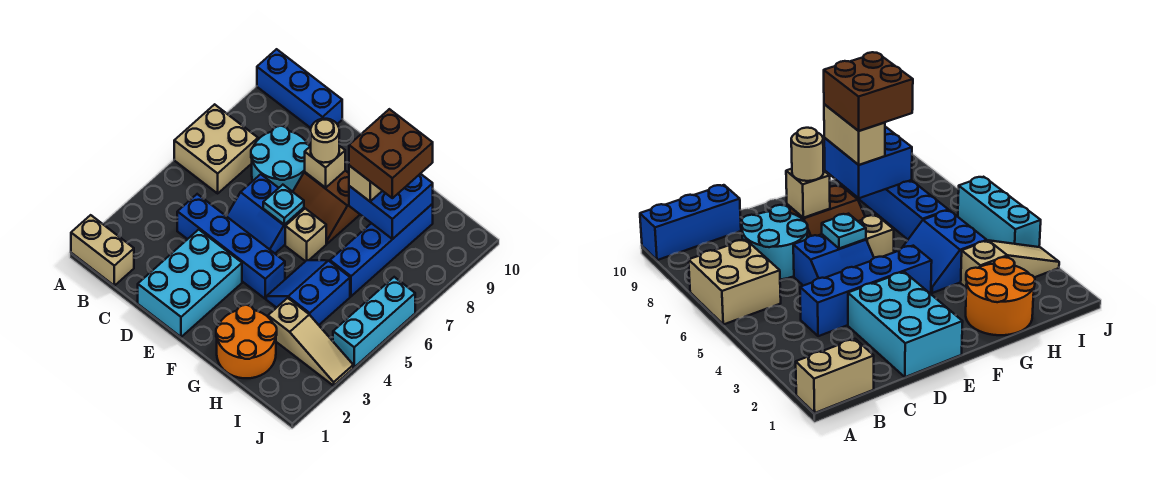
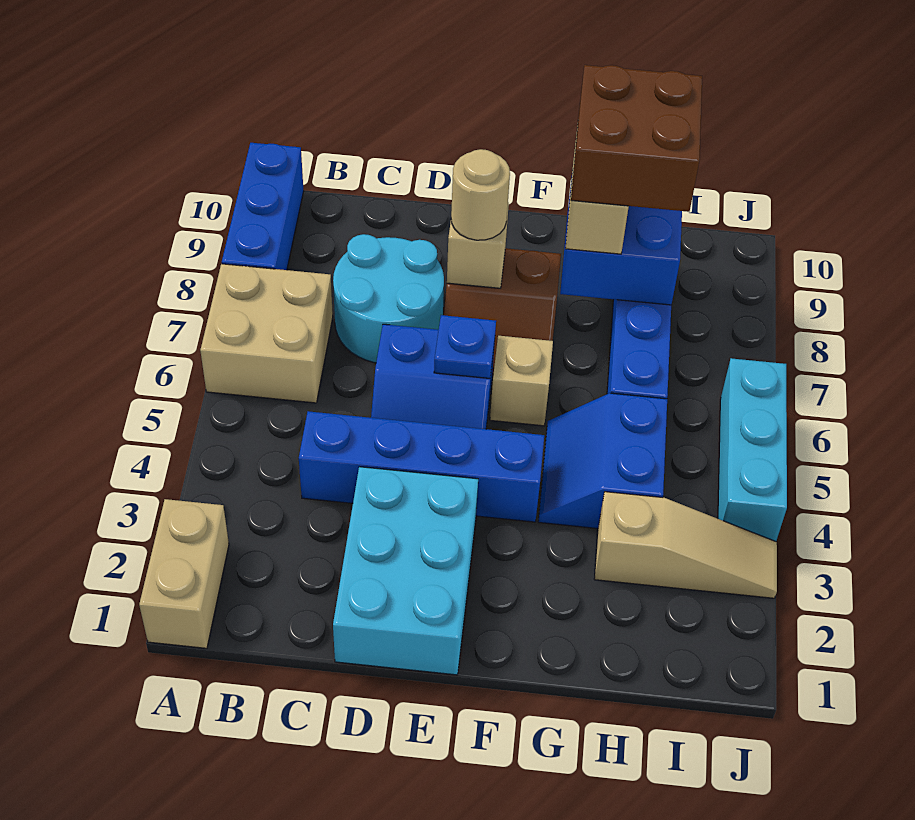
tan 1x2 brick [71,215,134,286] -> tan 1x2 brick turned to [139,499,229,648]
blue 1x3 brick [257,49,342,128] -> blue 1x3 brick turned to [222,143,304,270]
cyan 1x1 plate [263,185,304,225] -> blue 1x1 plate [434,315,496,378]
orange 2x2 round brick [216,305,277,378] -> none

